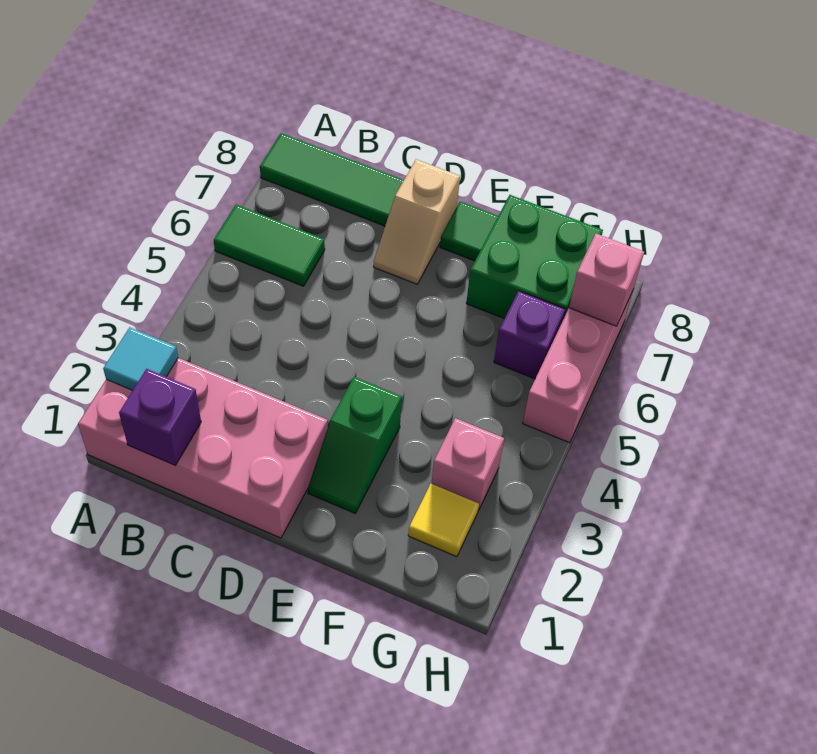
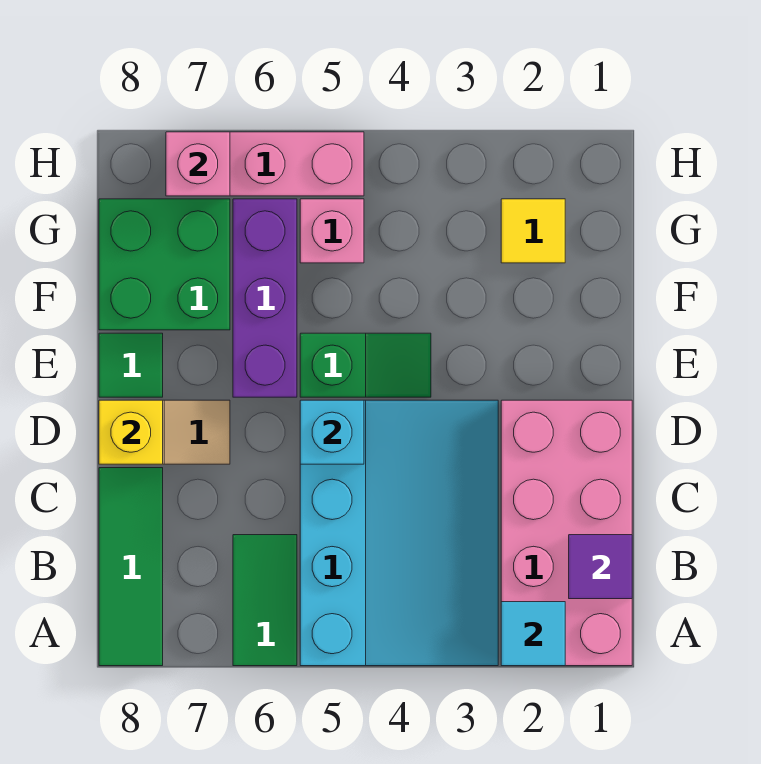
none -> cyan 3x4 slope [300,400,498,666]
purple 1x1 brick [119,369,201,465] -> purple 1x1 tile [569,535,632,599]
none -> cyan 1x1 brick [300,400,364,464]
none -> yellow 1x1 brick [99,400,163,464]
green 1x2 slope [308,377,402,513] -> green 1x2 slope moved to [300,333,431,397]
pink 1x1 brick [431,418,504,510] -> pink 1x1 brick moved to [300,199,364,263]
purple 1x1 brick [494,291,565,379] -> purple 1x3 brick [233,199,297,397]

